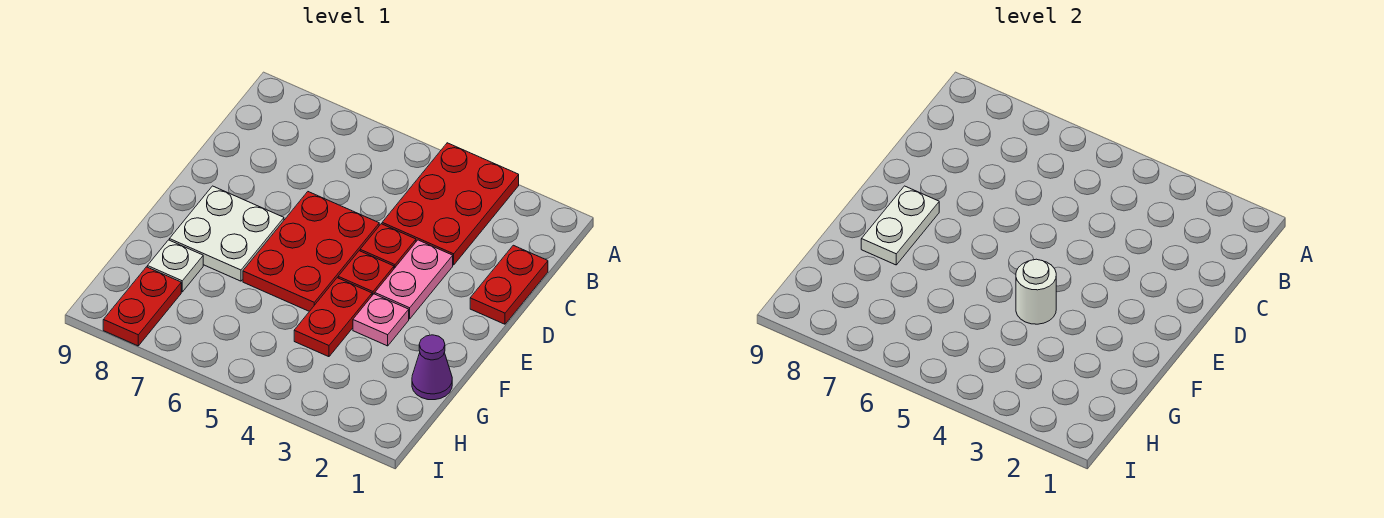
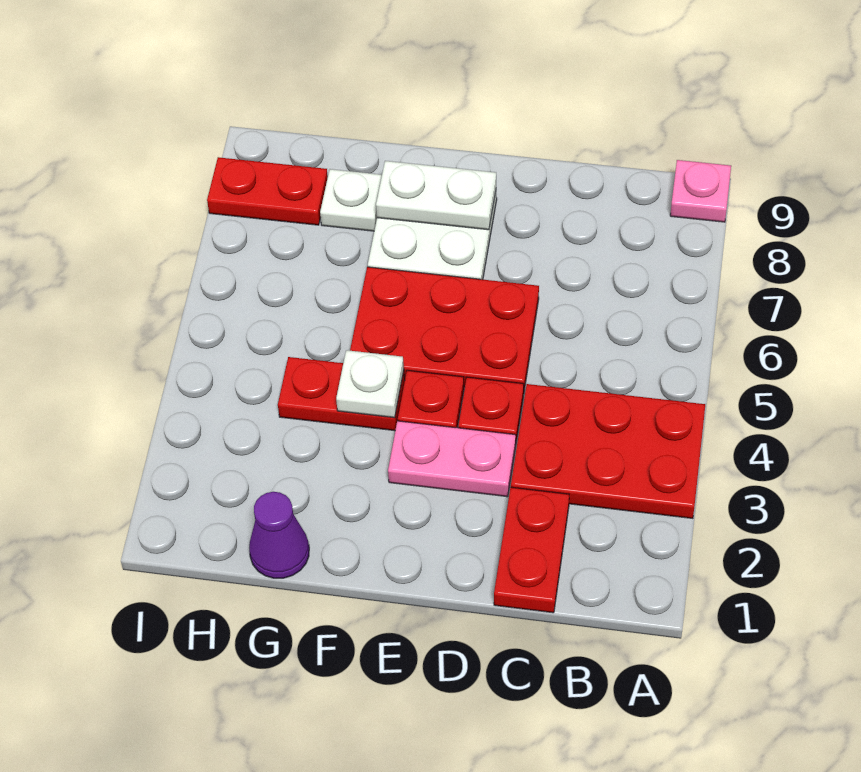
red 1x2 plate [470,245,548,324] -> red 1x2 plate turned to [494,487,569,613]
pink 1x1 plate [353,294,409,346] -> pink 1x1 plate moved to [670,160,731,222]
white 1x1 round brick [1016,259,1056,324] -> white 1x1 plate [336,350,404,418]

